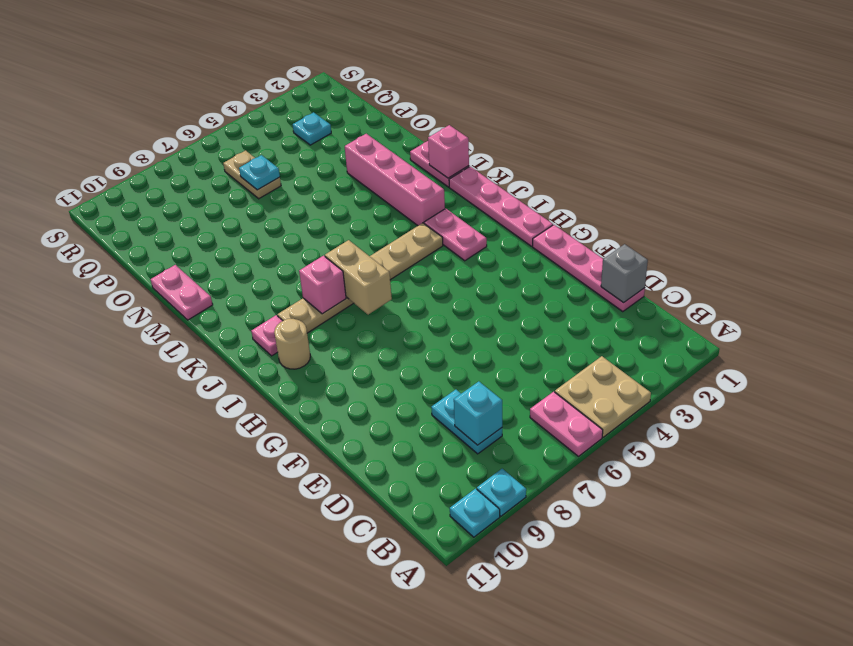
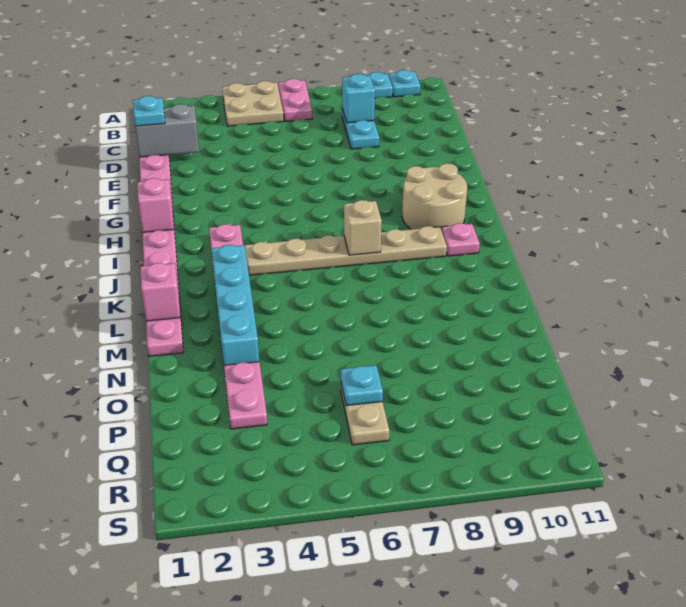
grey 1x1 brick [601,244,648,303] -> grey 1x2 brick [135,104,199,157]
tan 1x2 brick [325,240,392,315] -> tan 1x1 brick [344,200,382,255]
tan 1x1 round brick [274,319,310,369] -> tan 2x2 round brick [402,163,467,230]
pink 1x1 brick [299,256,346,314] -> pink 1x1 brick moved to [137,178,174,232]
pink 1x4 brick [345,134,445,226] -> cyan 1x4 brick [211,245,259,365]
pink 1x2 plate [151,265,213,320] -> pink 1x2 plate moved to [224,362,267,429]
cyan 1x1 plate [293,112,331,145] -> cyan 1x1 plate moved to [133,96,165,126]

